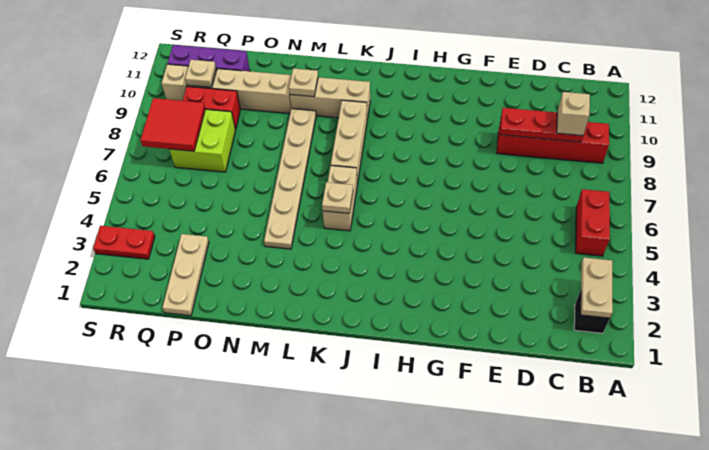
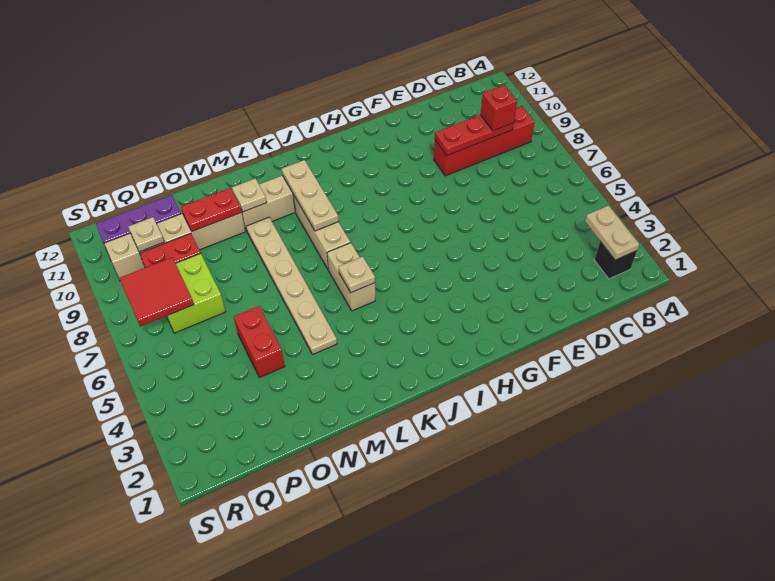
red 1x2 brick [576,189,610,256] -> red 1x2 brick moved to [234,306,285,378]
tan 1x1 brick [557,92,590,136] -> red 1x1 brick [480,85,517,131]
tan 1x3 plate [162,234,209,316] -> tan 1x3 plate moved to [282,160,339,231]
red 1x2 plate [93,226,155,259] -> red 1x2 plate moved to [181,188,242,231]

